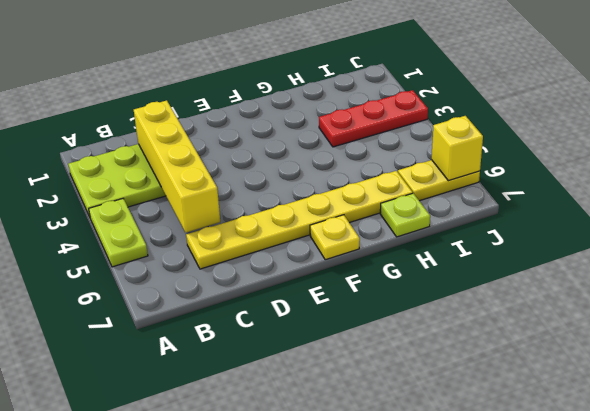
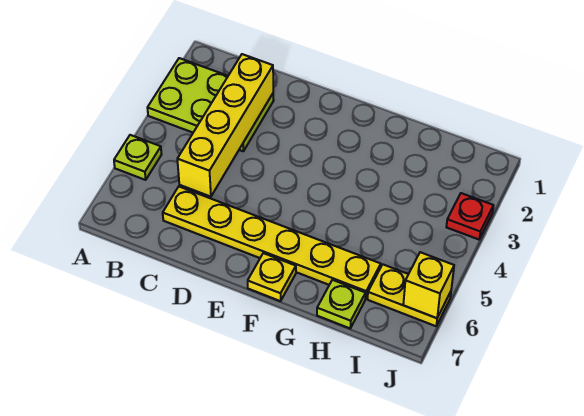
lime 1x2 plate [89,199,148,267] -> lime 1x1 plate [114,135,162,180]
red 1x3 plate [319,90,428,147] -> red 1x1 plate [446,193,494,239]

